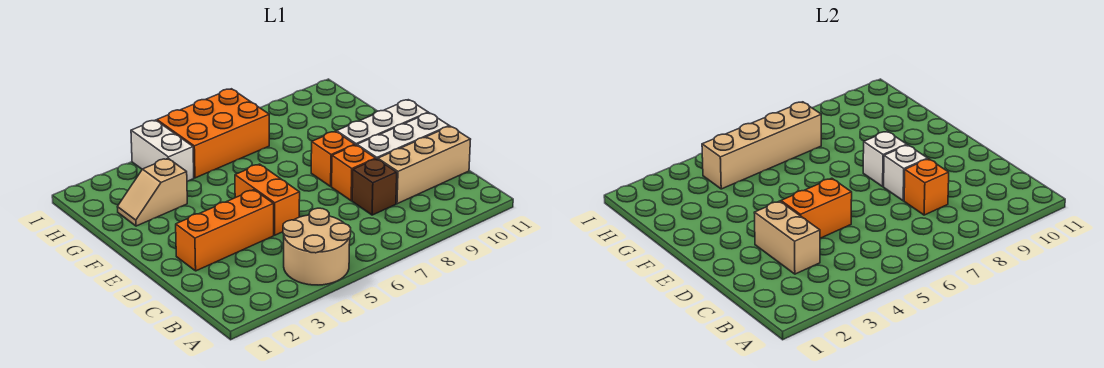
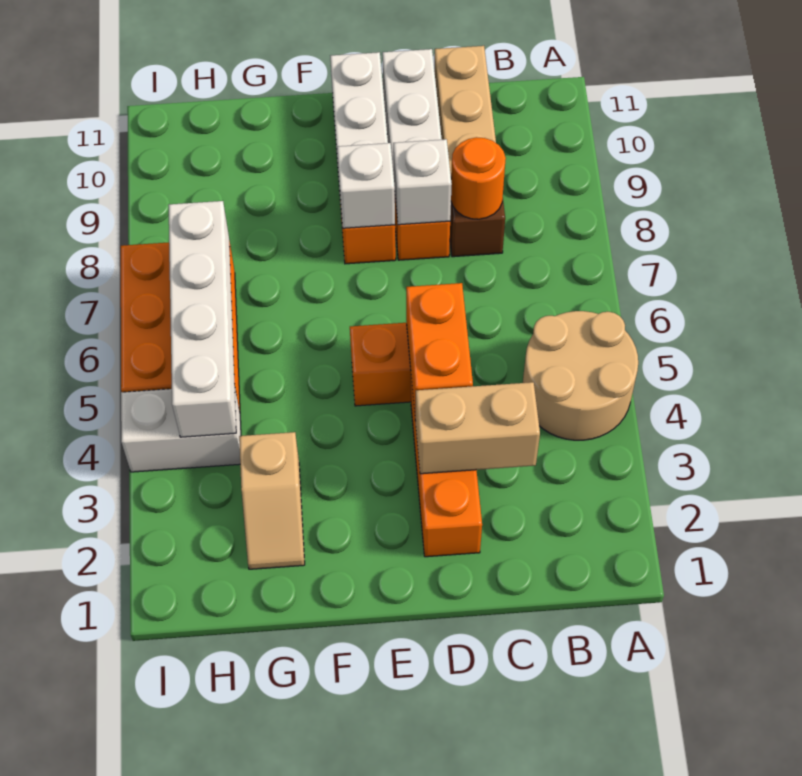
orange 1x1 brick [904,159,949,215] -> orange 1x1 round brick [451,137,506,219]
tan 1x4 brick [702,102,821,189] -> white 1x4 brick [168,201,236,437]

